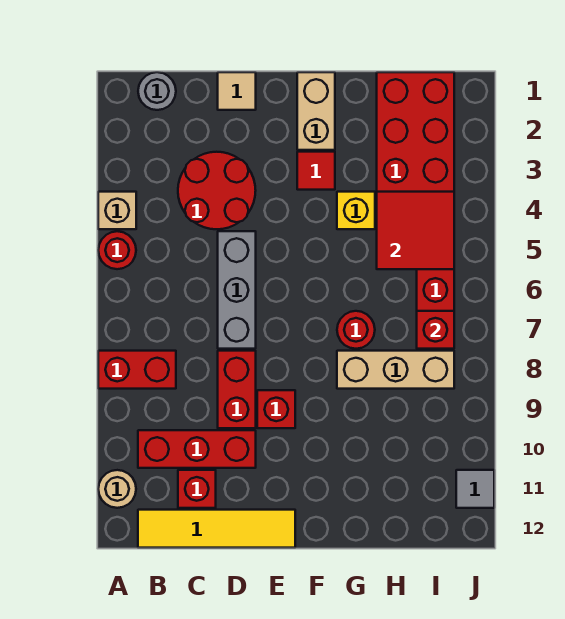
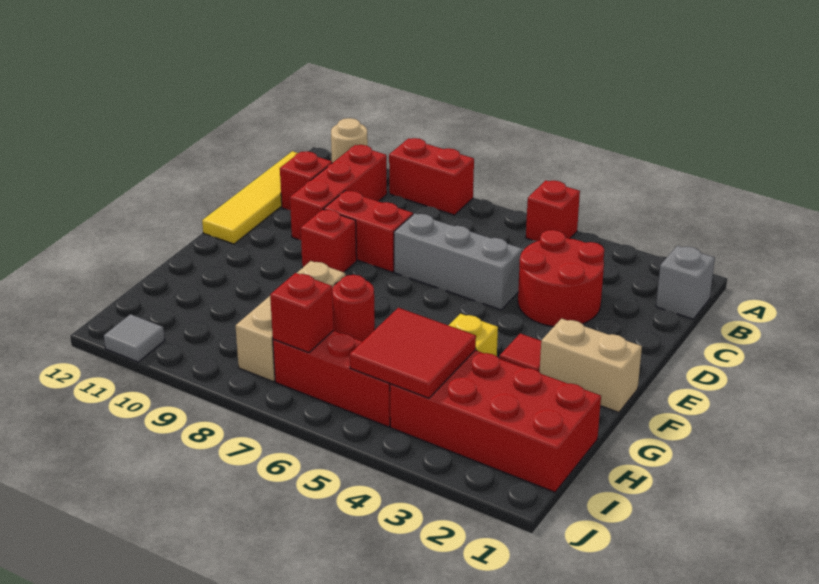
tan 1x1 brick [98,192,136,229] -> none
red 1x1 round brick [98,231,136,269] -> red 1x1 brick [526,180,580,241]
red 1x2 brick [98,351,176,389] -> red 1x2 brick turned to [389,138,474,215]
grey 1x1 round brick [138,72,176,110] -> grey 1x1 brick [656,246,715,319]
tan 1x1 tile [218,72,256,110] -> none

